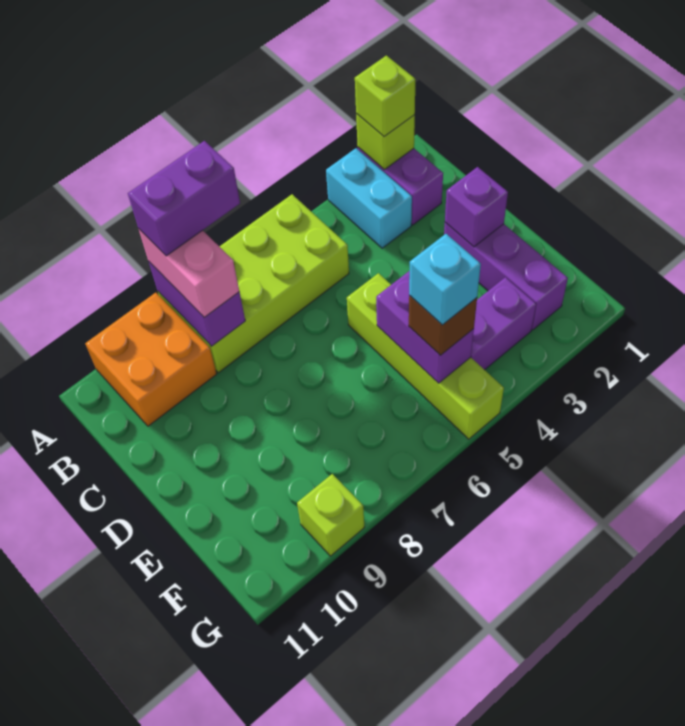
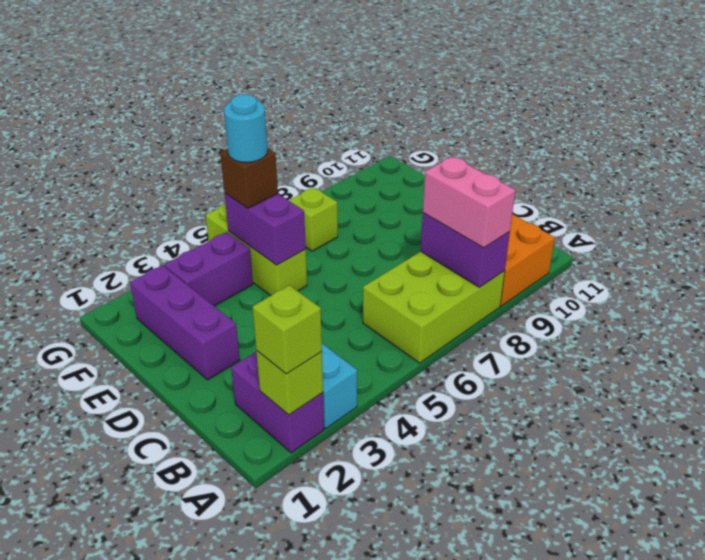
lime 2x4 brick [158,194,349,373] -> lime 2x3 brick [363,251,505,363]
purple 1x2 brick [128,141,240,256] -> none
purple 1x1 brick [445,167,508,247] -> none
lime 1x4 brick [347,273,504,439] -> lime 1x3 brick [205,203,307,296]
cyan 1x1 brick [409,234,481,325] -> cyan 1x1 round brick [224,94,267,162]
lime 1x1 brick [297,474,365,556] -> lime 1x1 brick moved to [289,188,338,251]

